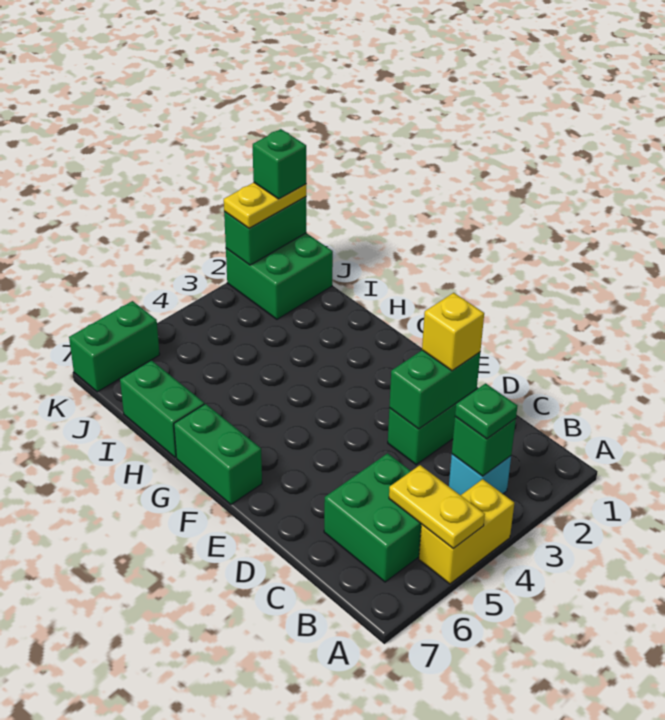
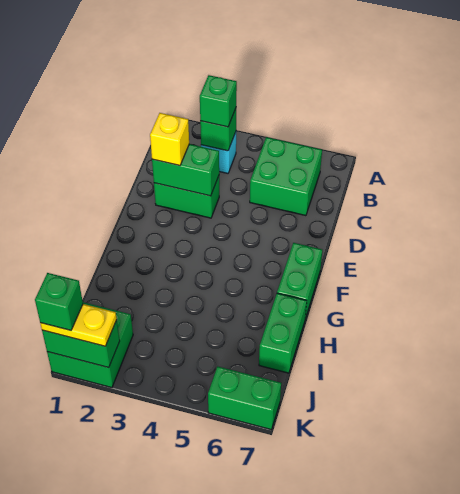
yellow 1x2 brick [419,479,514,584] -> none
yellow 1x2 plate [389,465,485,548] -> none
green 1x1 plate [455,383,517,439] -> green 1x1 brick [200,75,237,127]

